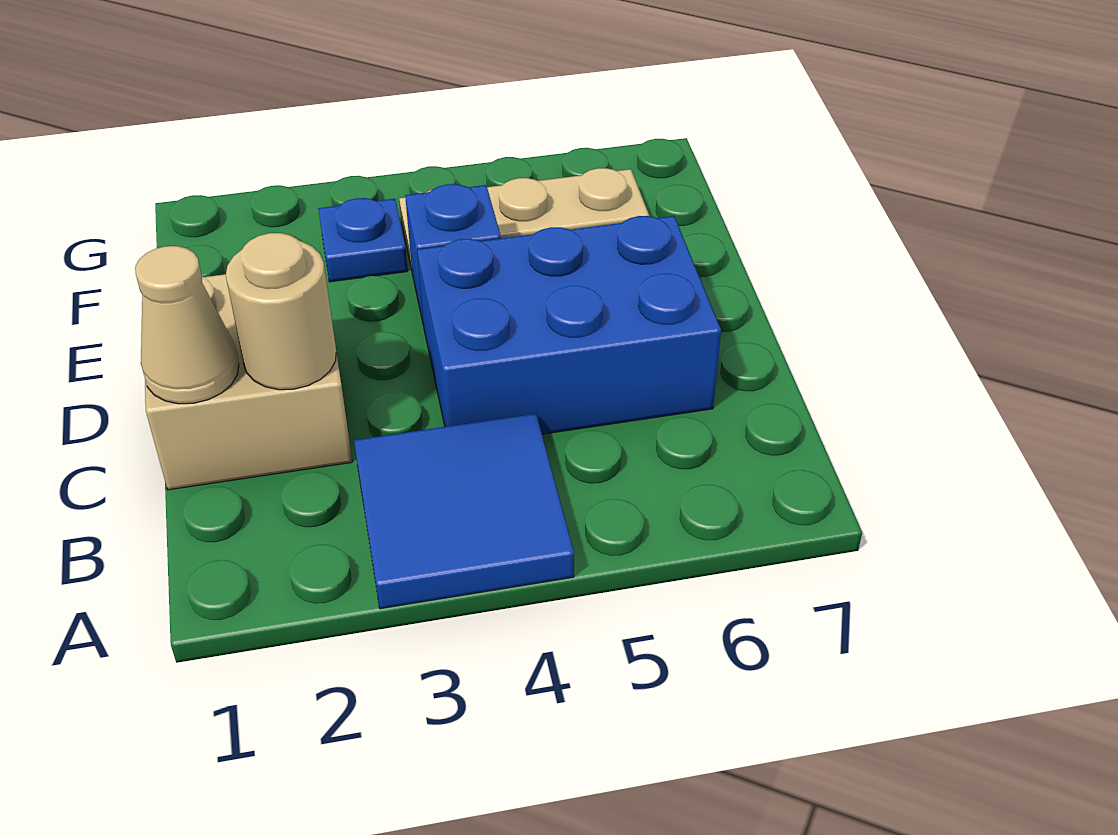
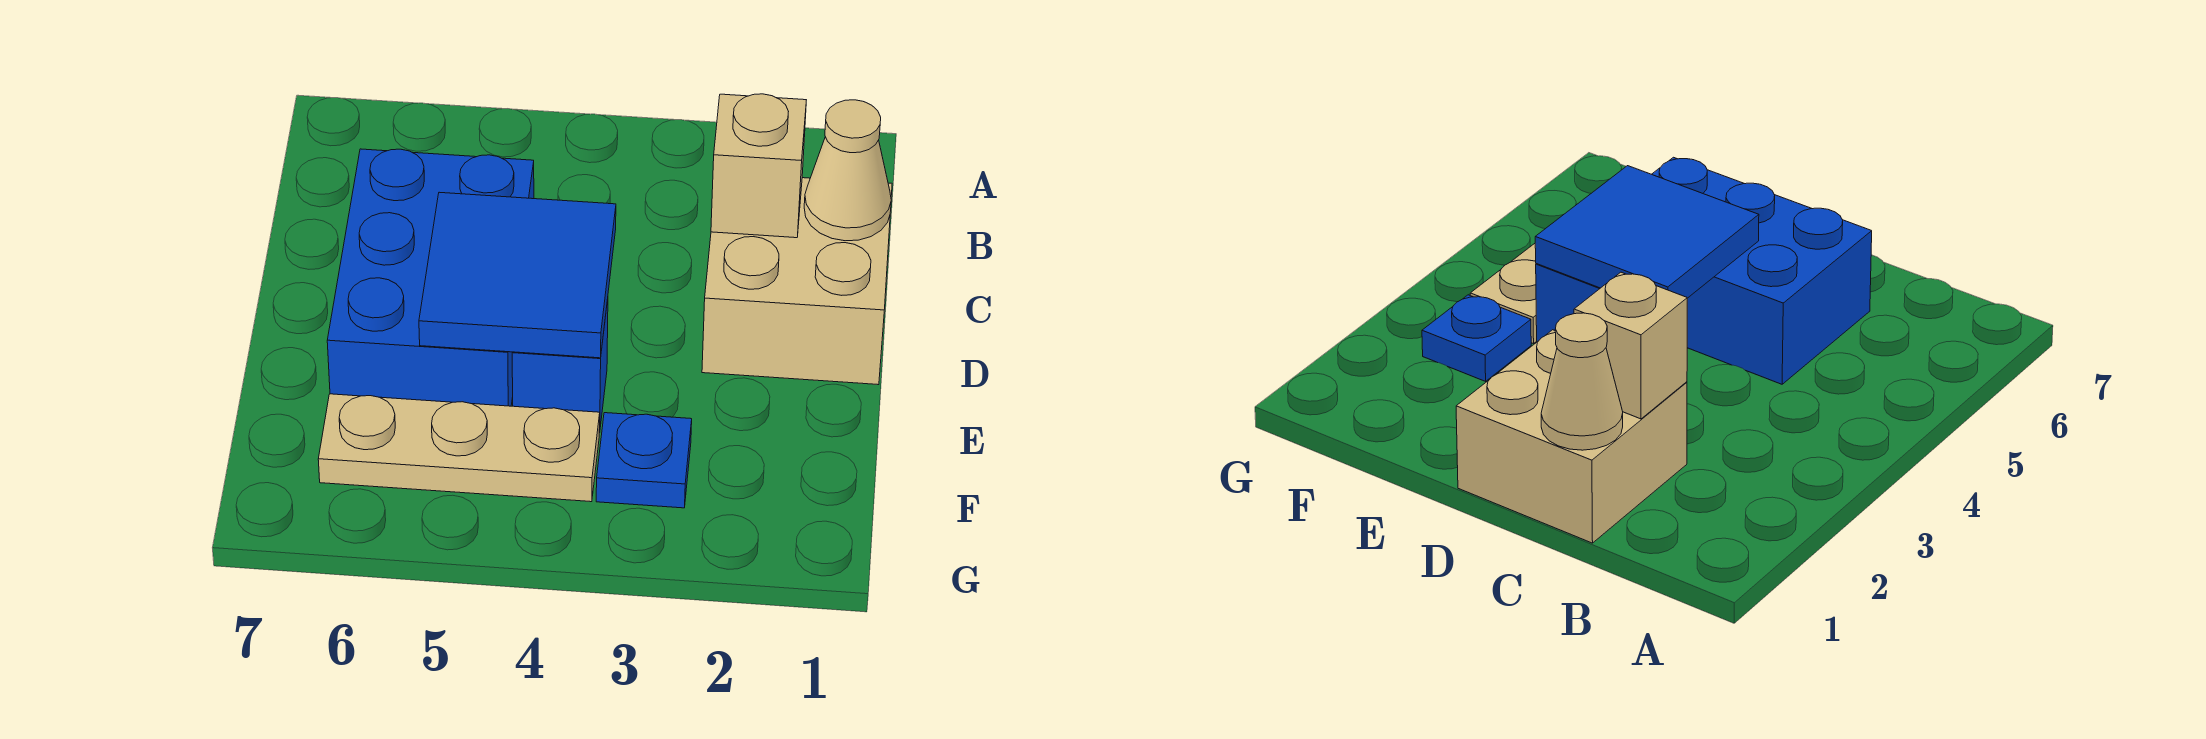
blue 2x2 tile [354,414,574,609] -> blue 2x2 tile moved to [419,192,616,358]
tan 1x1 round brick [226,233,336,390] -> tan 1x1 brick [711,94,806,238]
blue 2x3 brick [417,216,721,434] -> blue 2x3 brick turned to [327,149,534,406]

